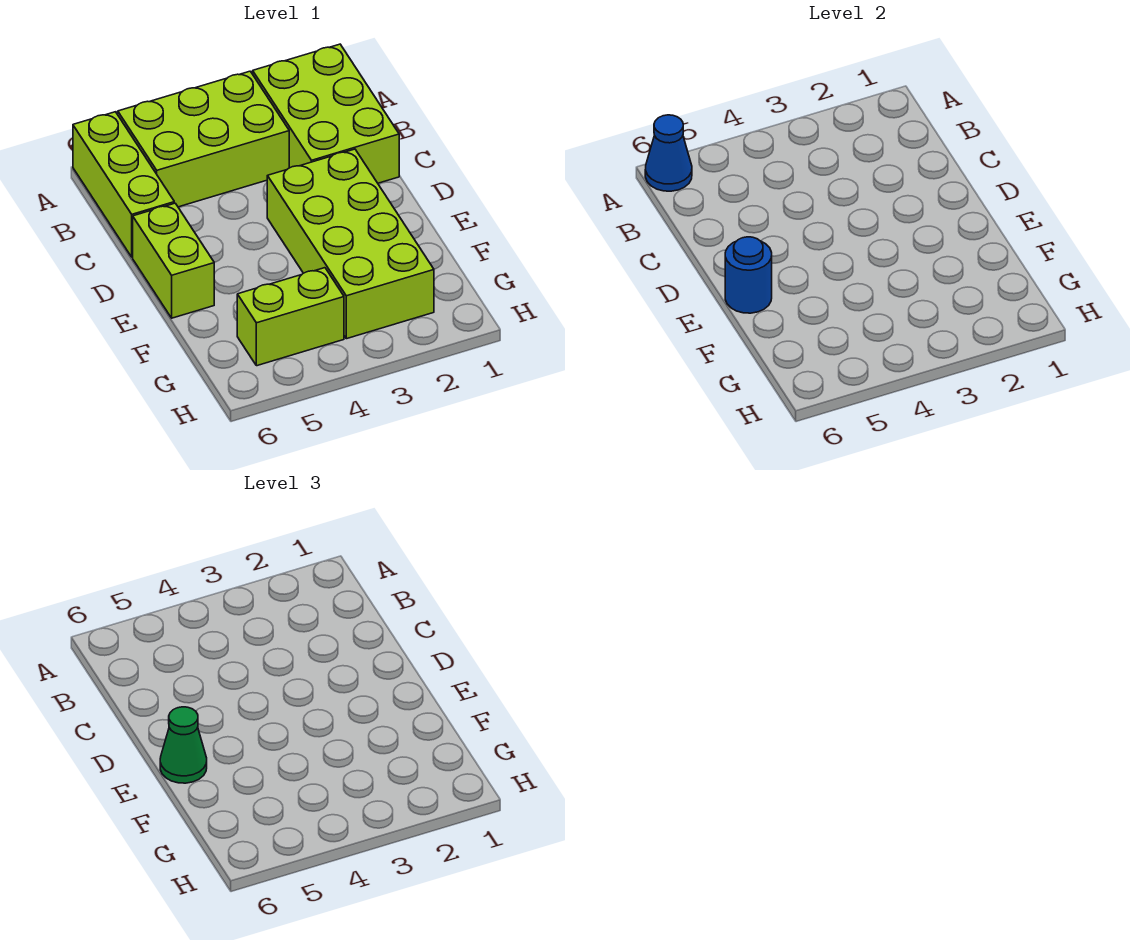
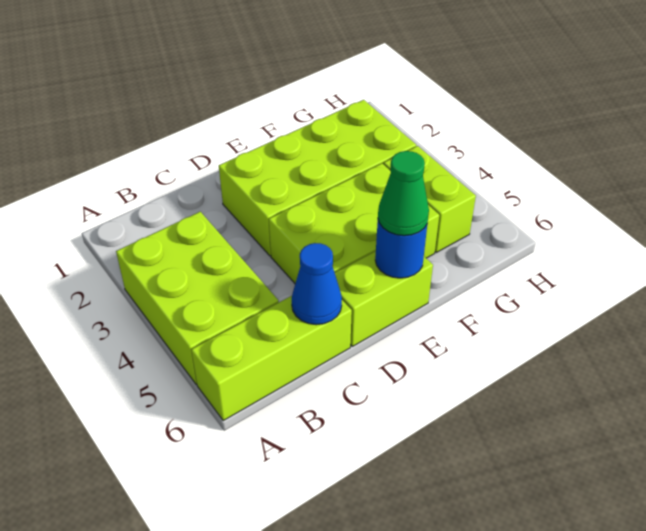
lime 2x3 brick [253,44,399,183] -> lime 2x3 brick moved to [269,163,439,283]
blue 1x1 cone [645,115,692,191] -> blue 1x1 cone moved to [292,243,342,325]

